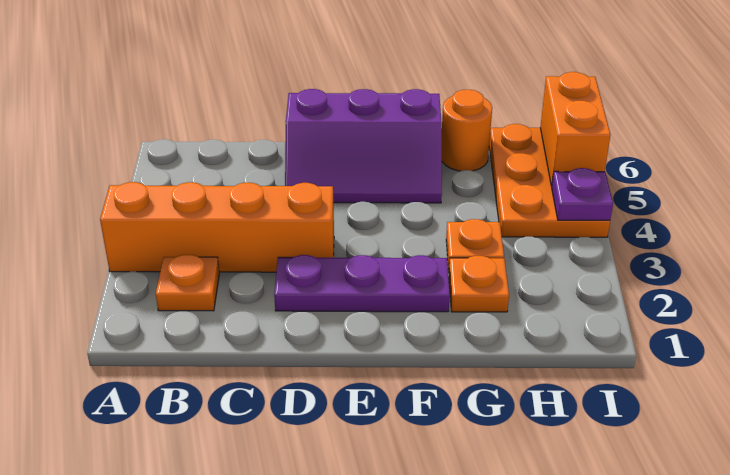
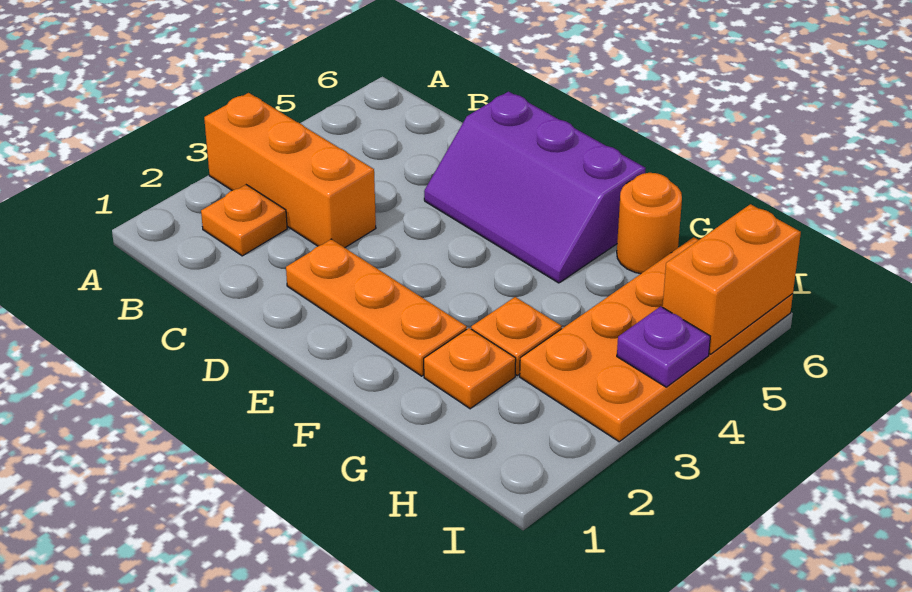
orange 1x4 brick [100,182,334,272] -> orange 1x3 brick [204,93,376,248]
purple 1x3 plate [274,255,450,312] -> orange 1x3 plate [286,239,467,376]
orange 2x3 plate [489,124,610,237] -> orange 2x4 plate [520,237,793,442]

